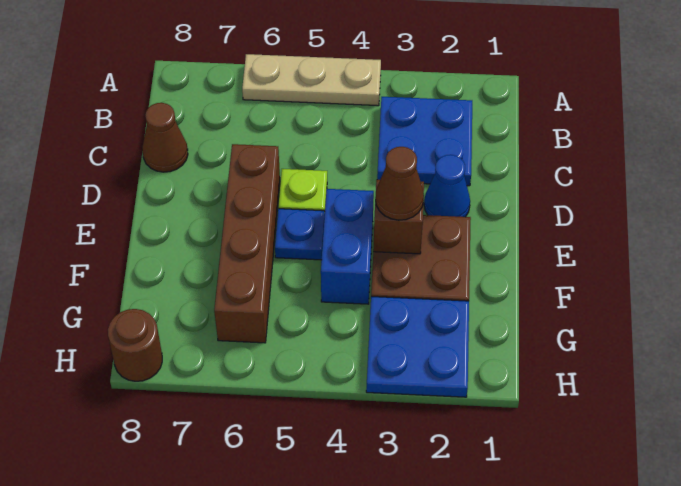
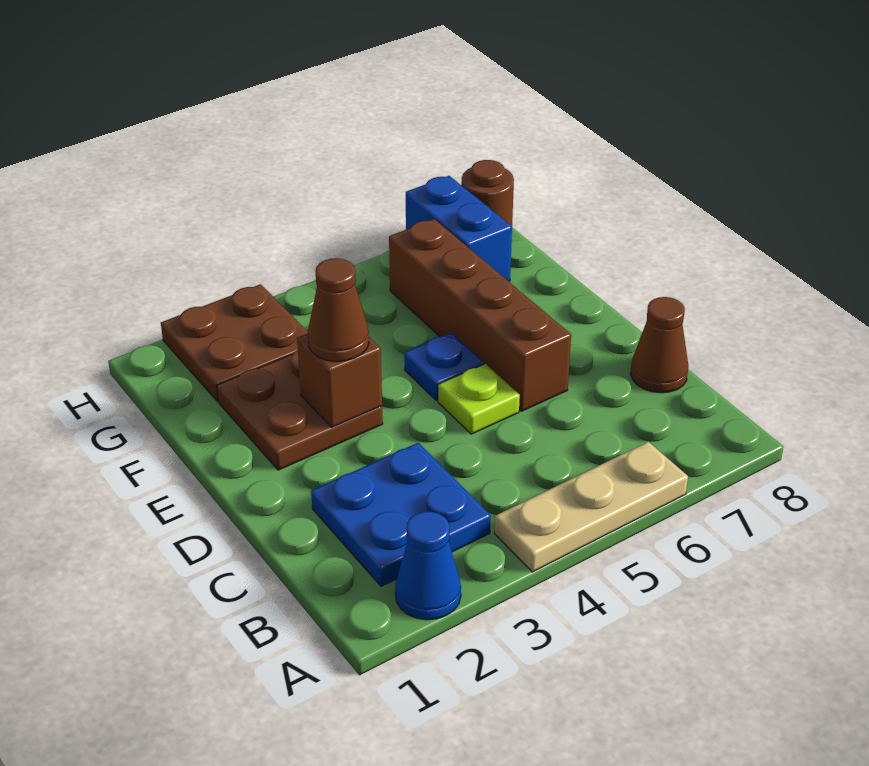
blue 1x1 cone [424,155,470,217] -> blue 1x1 cone moved to [395,512,461,620]
blue 1x2 brick [321,189,374,304] -> blue 1x2 brick moved to [406,176,512,281]
blue 2x2 plate [366,296,469,397] -> brown 2x2 plate [161,284,308,401]

